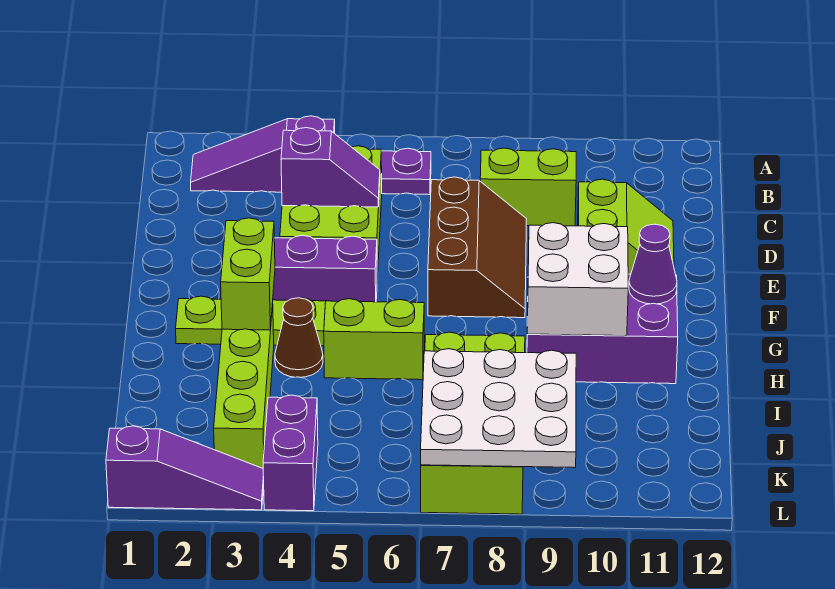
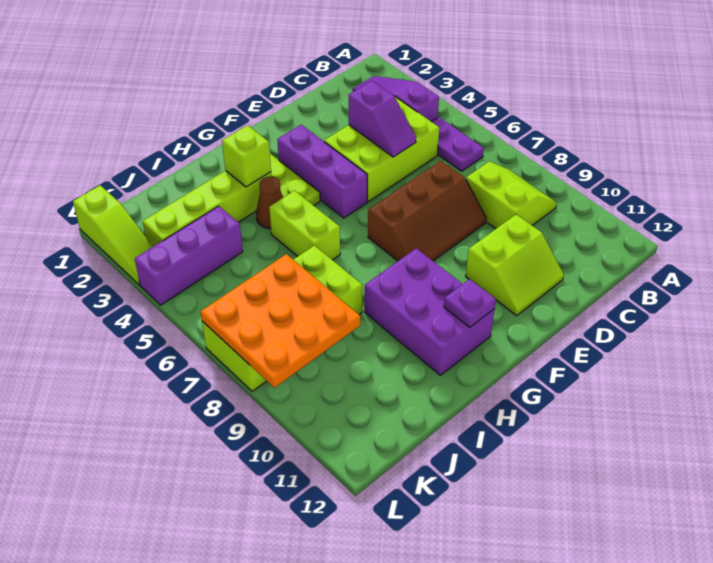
lime 1x2 brick [221,218,275,330] -> lime 1x1 brick [222,125,271,187]
white 2x2 brick [527,223,628,336] -> none
purple 1x1 cone [629,224,677,304] -> purple 1x1 plate [444,279,496,327]
white 3x3 plate [421,349,576,468] -> orange 3x3 plate [201,254,360,388]
purple 1x2 brick [263,395,318,511] -> purple 1x3 brick [135,206,243,305]
purple 1x3 slope [106,426,264,510] -> lime 1x3 slope [73,185,153,285]

